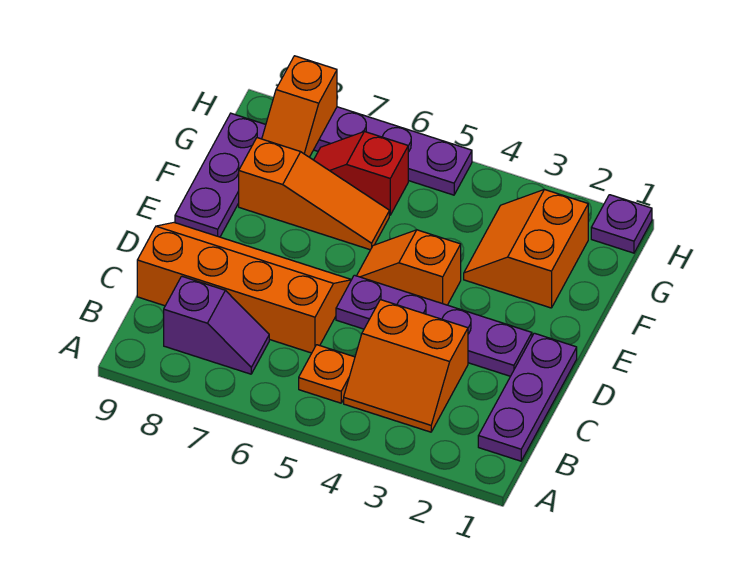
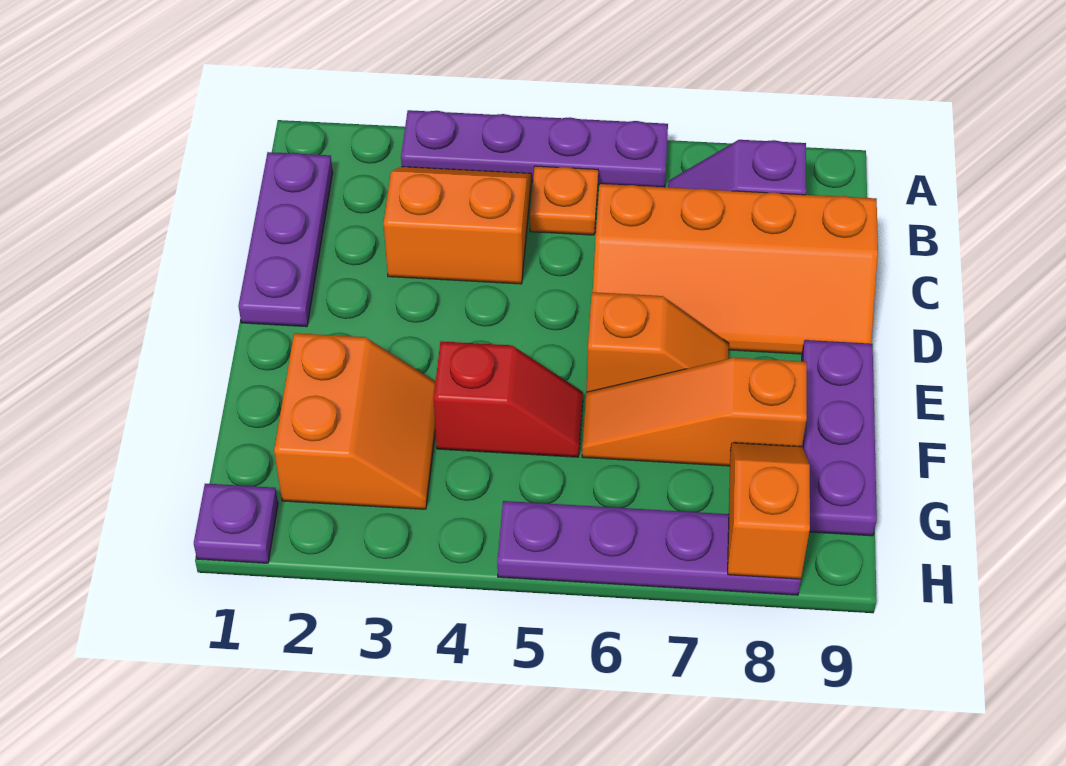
purple 1x4 plate [336,275,532,376] -> purple 1x4 plate moved to [401,110,668,187]
orange 1x2 slope [357,230,461,305] -> orange 1x2 slope moved to [586,292,729,392]
red 1x2 slope [314,132,408,215] -> red 1x2 slope moved to [434,341,583,457]

